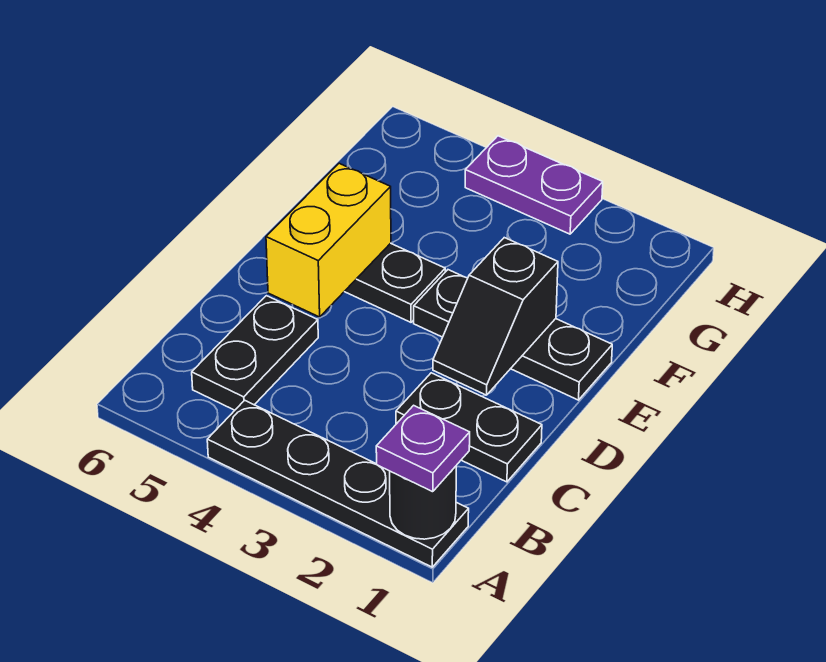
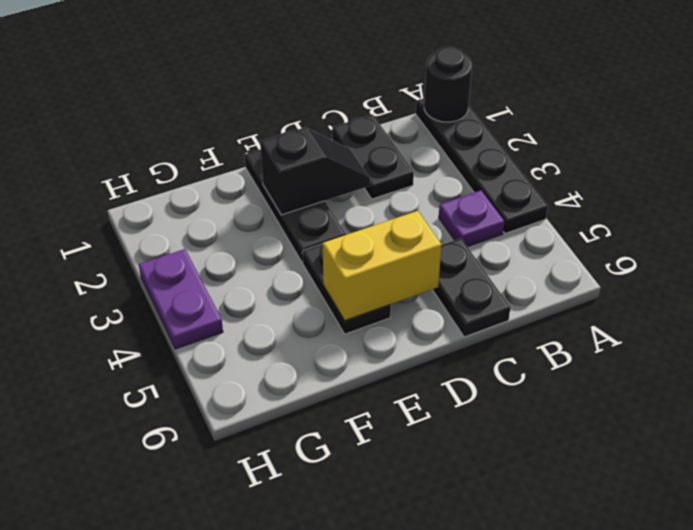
purple 1x1 plate [376,405,470,492] -> purple 1x1 plate moved to [439,190,504,247]
black 1x2 plate [192,296,318,410] -> black 1x2 plate turned to [432,238,510,337]

